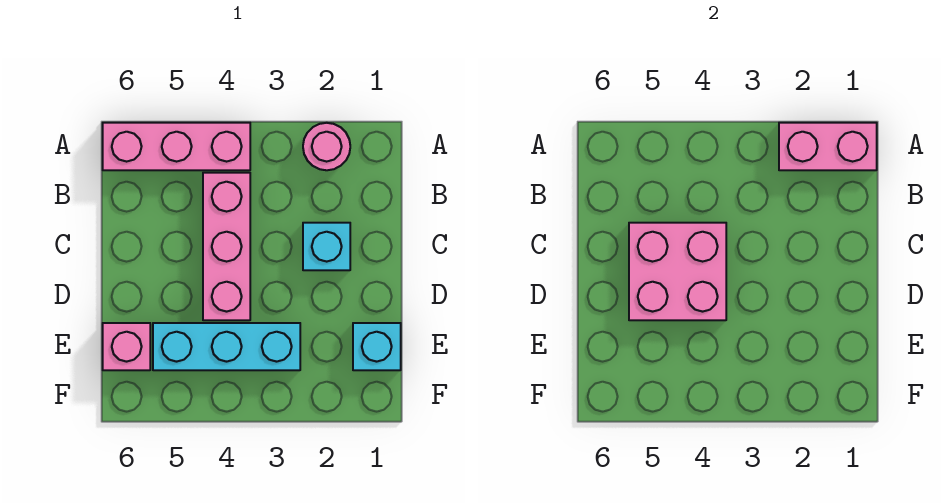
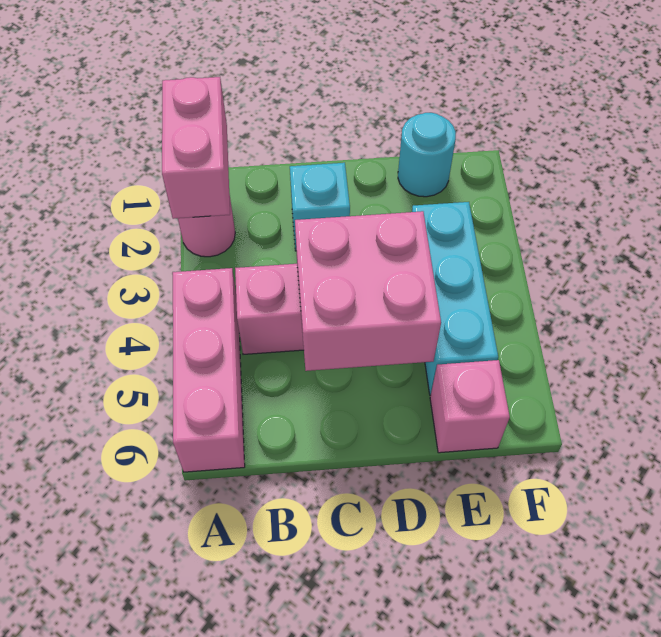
cyan 1x1 brick [353,323,401,370] -> cyan 1x1 round brick [398,113,456,197]

